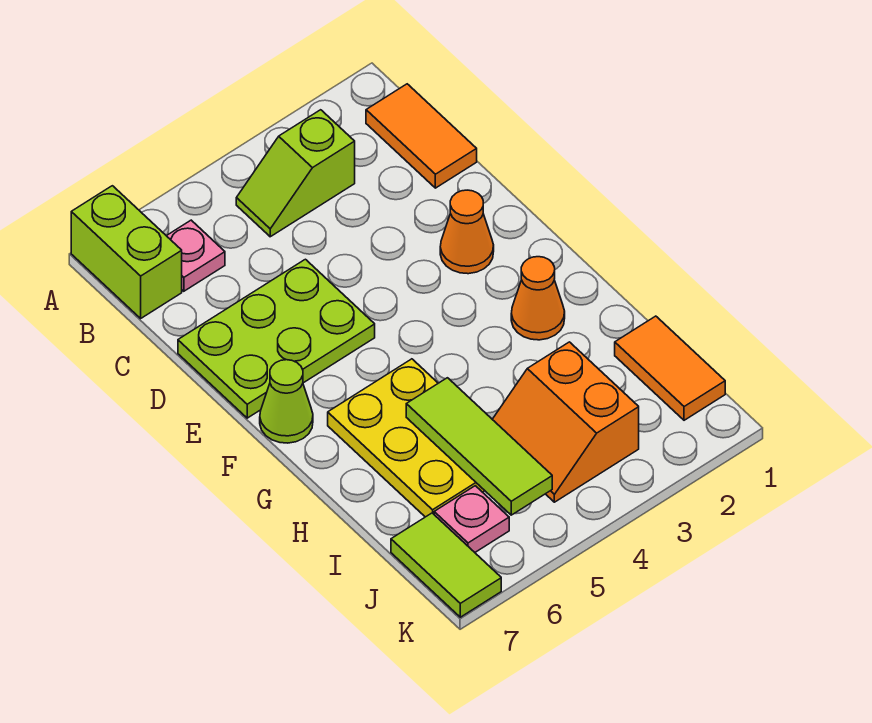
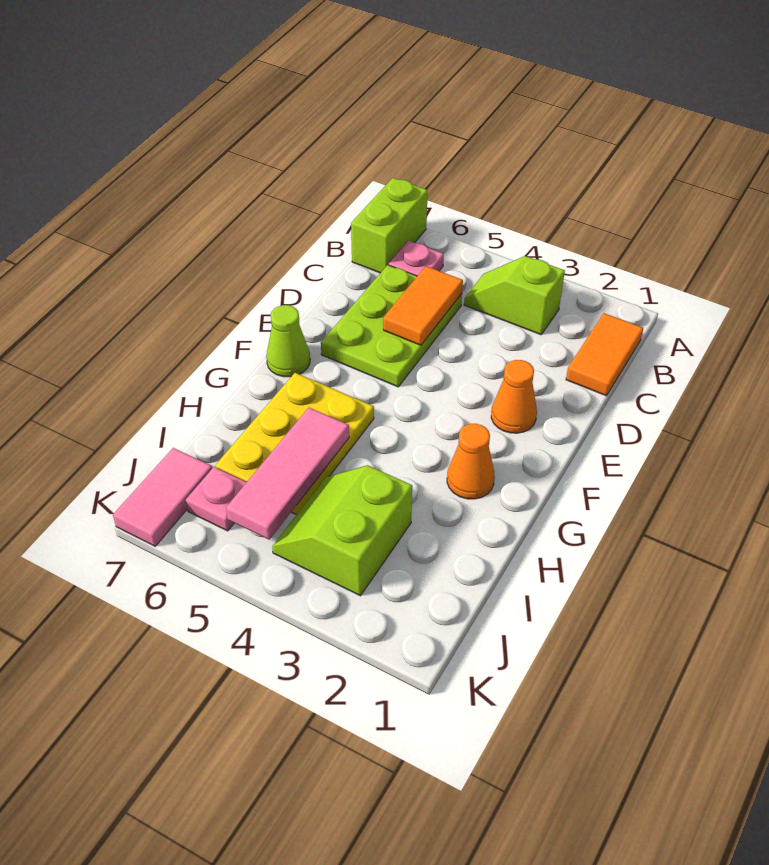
lime 2x3 plate [178,259,375,418] -> lime 2x3 plate turned to [321,265,462,387]
lime 1x3 tile [406,378,552,515] -> pink 1x3 tile [226,408,349,539]
orange 1x2 tile [615,316,725,420] -> orange 1x2 tile moved to [383,266,463,345]
orange 2x2 slope [492,342,639,502] -> lime 2x2 slope [272,465,412,596]
lime 1x2 tile [391,513,501,617] -> pink 1x2 tile [113,448,212,546]

